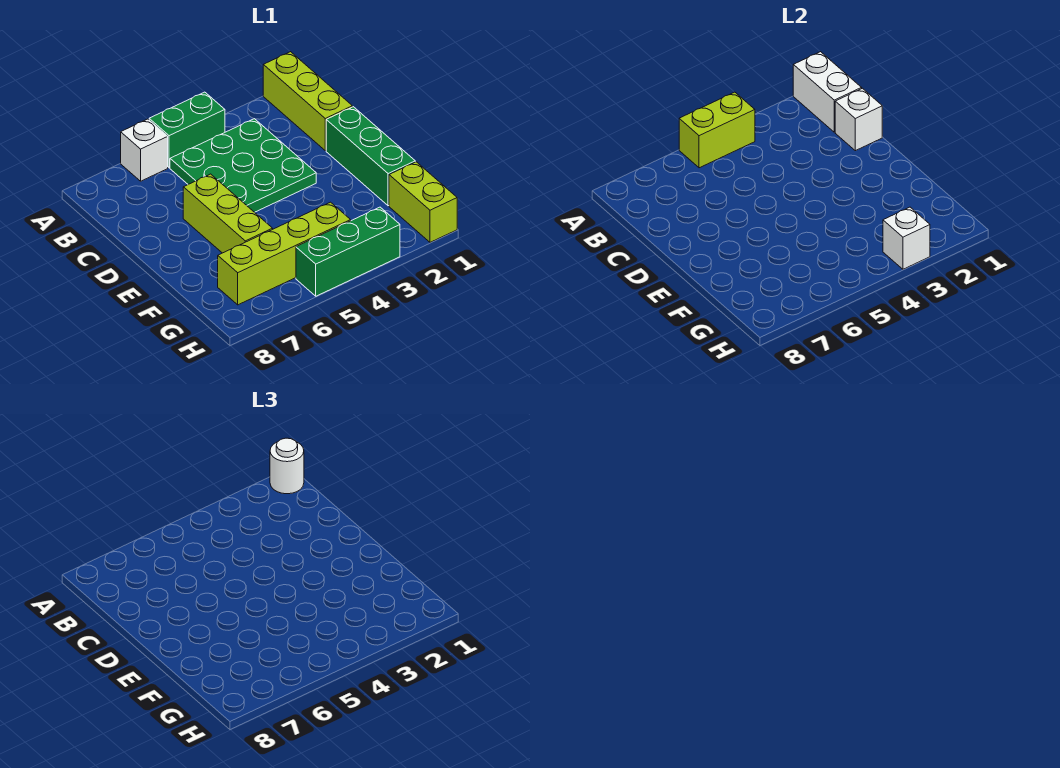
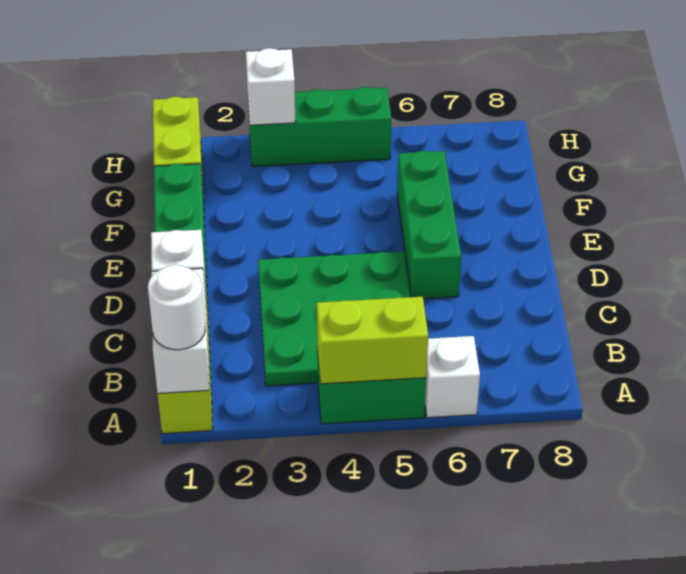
lime 1x3 brick [183,174,273,253] -> green 1x3 brick [397,151,461,299]
lime 1x4 brick [218,202,351,305] -> none

